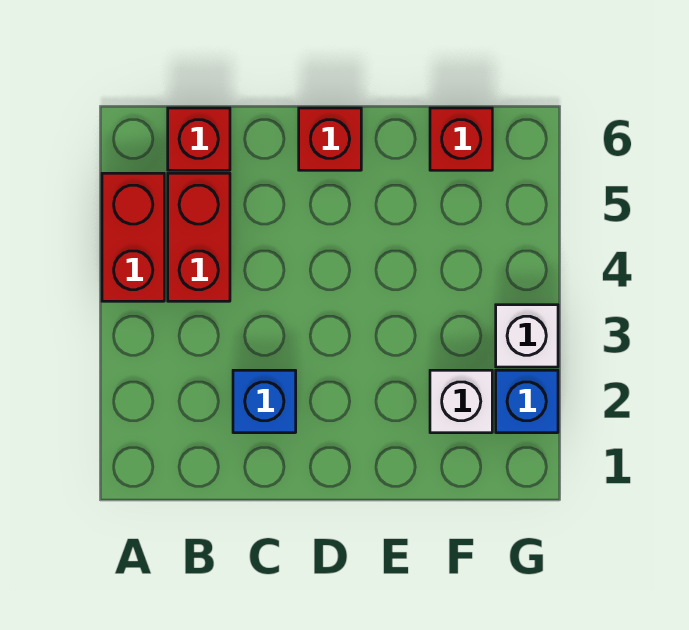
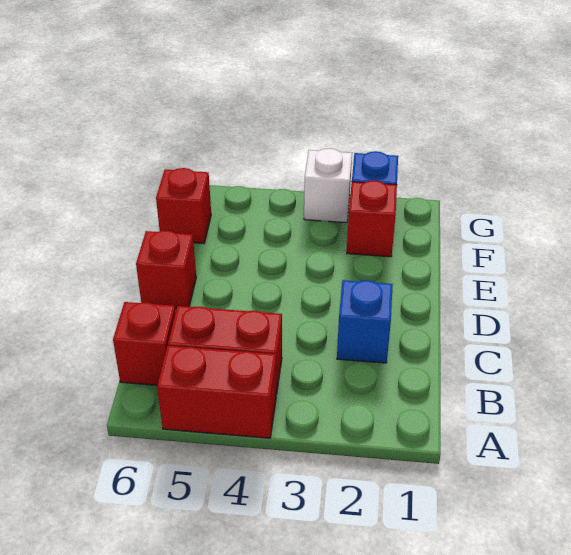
white 1x1 brick [430,370,492,433] -> red 1x1 brick [347,181,397,257]

